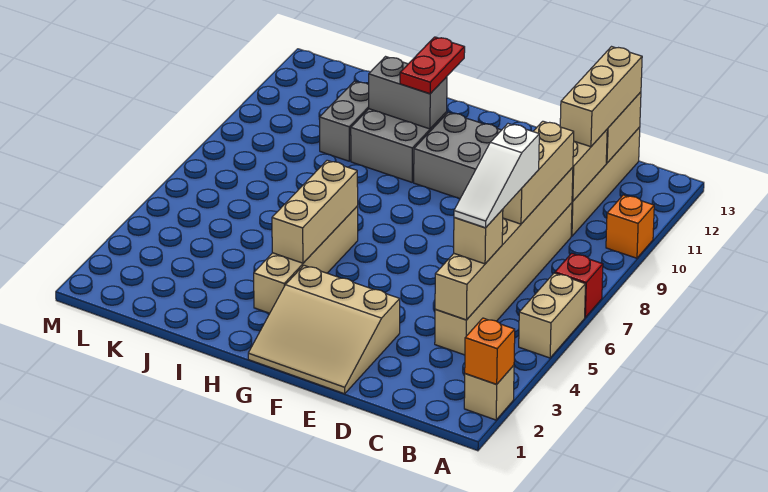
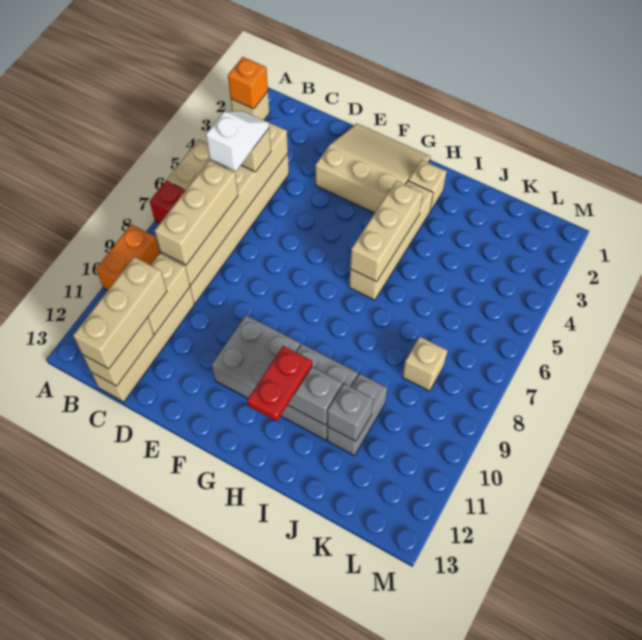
orange 1x1 brick [606,195,654,258] -> orange 1x2 brick [96,224,160,290]
white 1x3 slope [454,124,539,228] -> white 1x2 slope [206,111,269,171]
none -> tan 1x1 brick [408,160,447,211]
none -> grey 1x1 brick [327,384,373,441]
none -> tan 1x1 brick [403,337,448,391]

